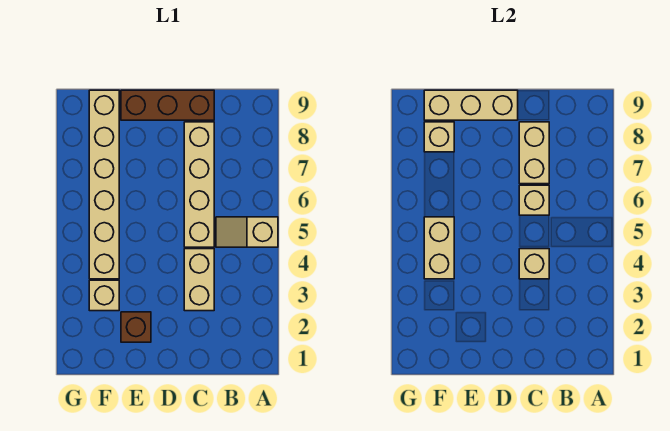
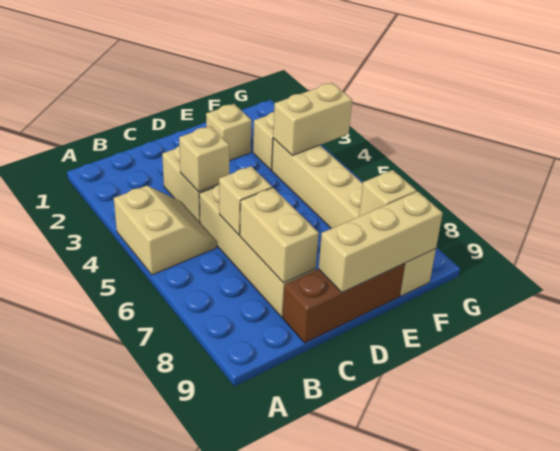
tan 1x2 slope [216,217,278,247] -> tan 2x2 slope [114,186,217,275]
brown 1x1 brick [121,312,151,342] -> tan 1x1 brick [206,104,252,161]
tan 1x2 brick [424,217,454,279] -> tan 1x2 brick turned to [273,83,352,155]

